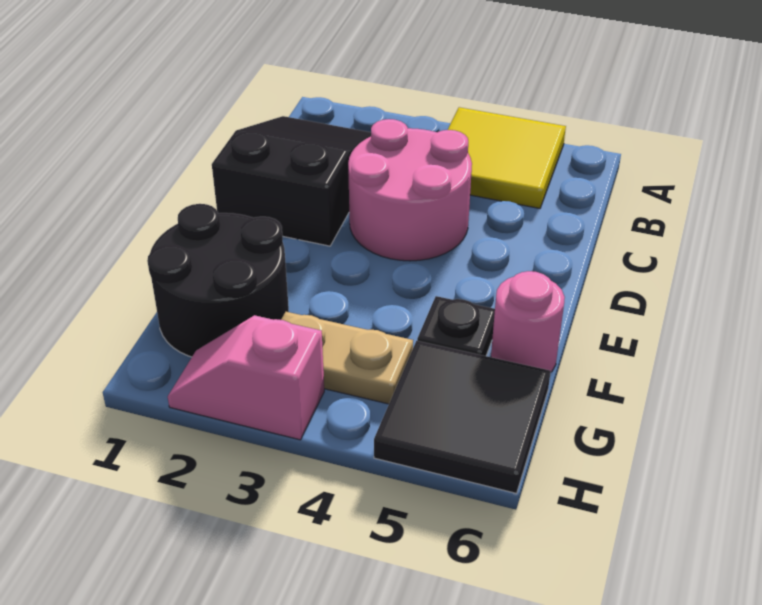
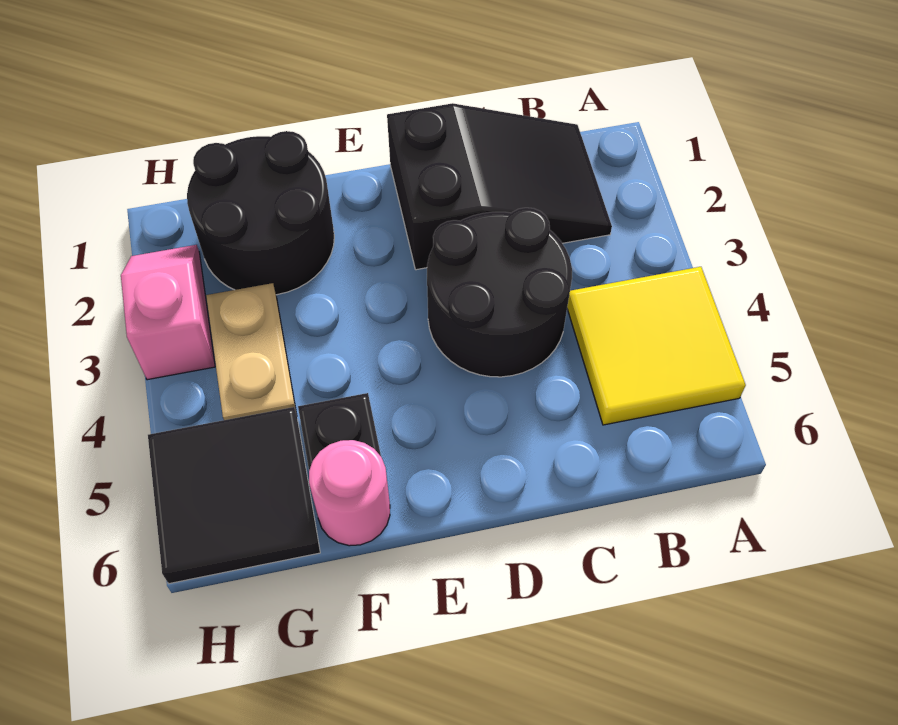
pink 2x2 round brick [348,119,472,261] -> black 2x2 round brick [427,208,572,377]

